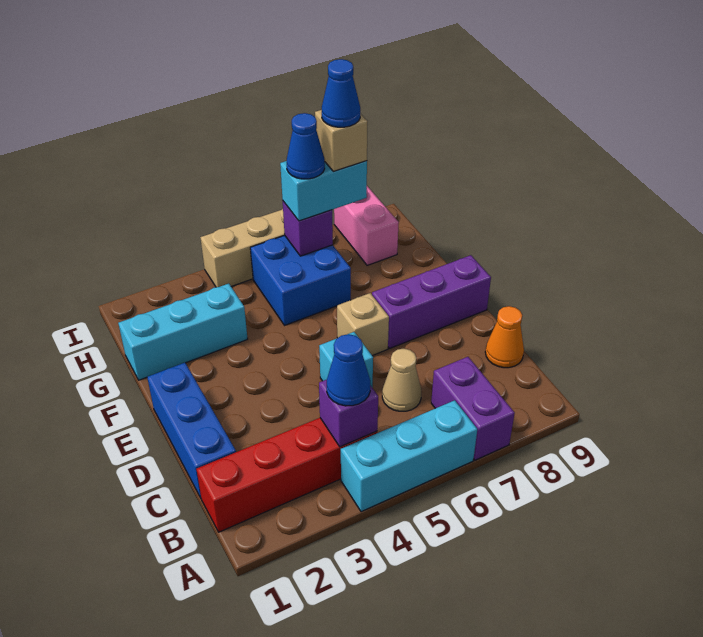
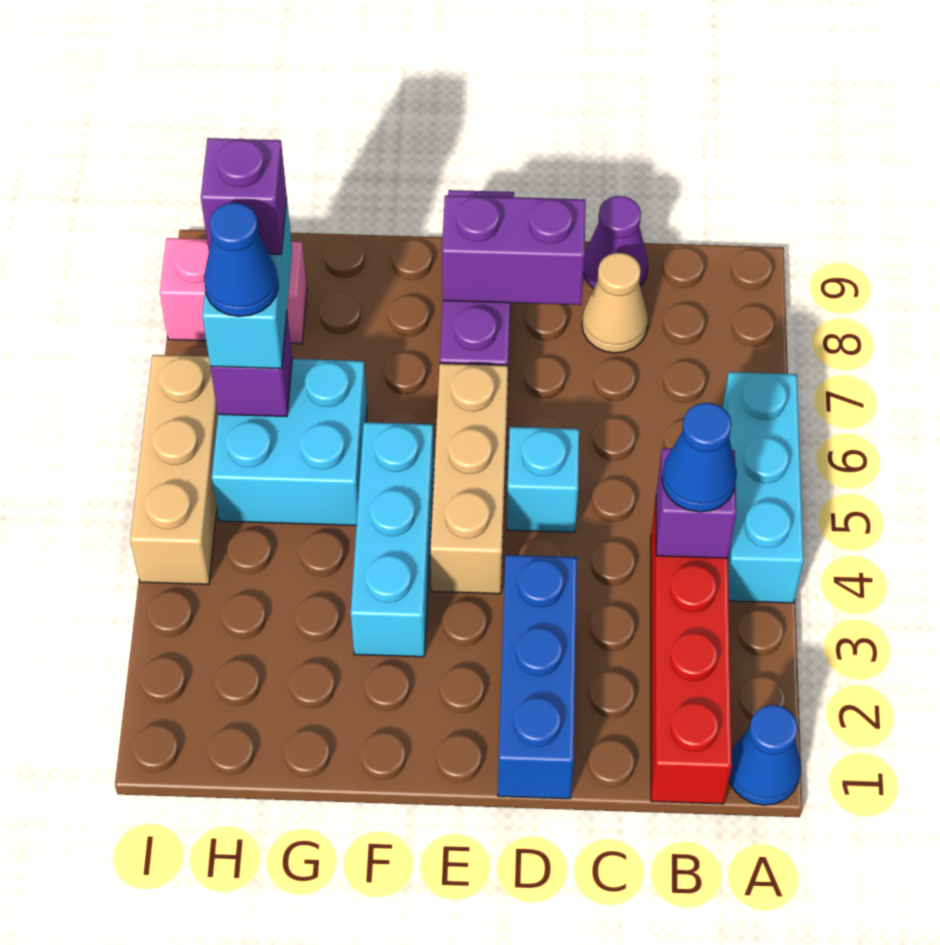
purple 1x2 brick [431,357,515,460] -> purple 1x2 brick moved to [442,195,586,305]
blue 1x3 brick [147,363,236,498] -> blue 1x3 brick turned to [498,555,577,799]
tan 1x1 cone [382,349,421,411] -> tan 1x1 cone moved to [582,253,648,353]
orange 1x1 cone [485,306,524,368] -> purple 1x1 cone [584,196,648,288]
tan 1x1 brick [337,293,389,356] -> tan 1x3 brick [430,363,508,594]
cyan 1x3 brick [118,284,248,380] -> cyan 1x3 brick moved to [351,422,434,657]
blue 2x2 brick [250,235,351,326] -> cyan 2x2 brick [212,359,367,525]
tan 1x1 brick [315,110,368,171] -> purple 1x1 brick [201,138,287,254]
blue 1x1 cone [322,59,360,127] -> blue 1x1 cone moved to [729,705,801,805]

